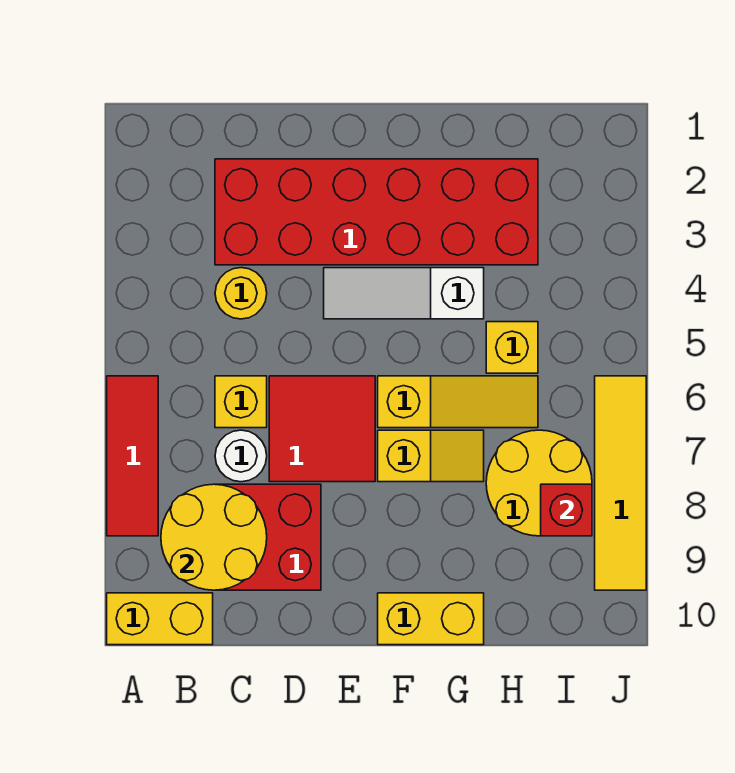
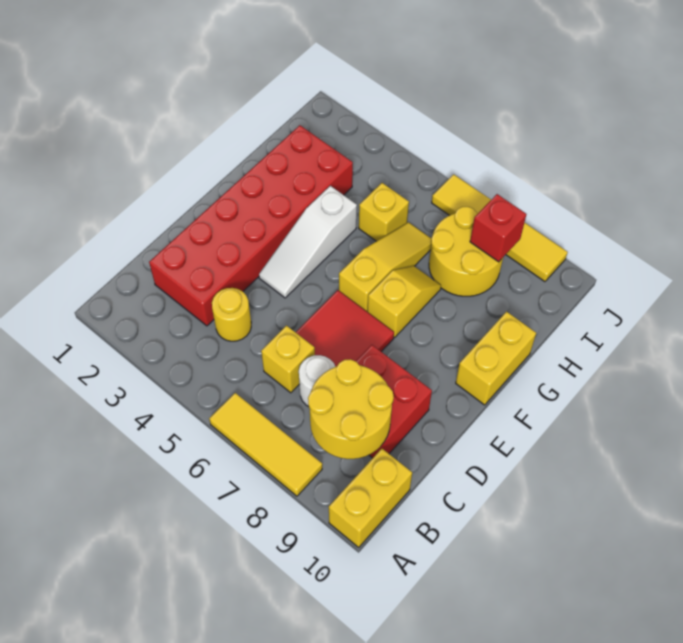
red 1x3 tile [107,376,158,536] -> yellow 1x3 tile [209,393,322,496]

